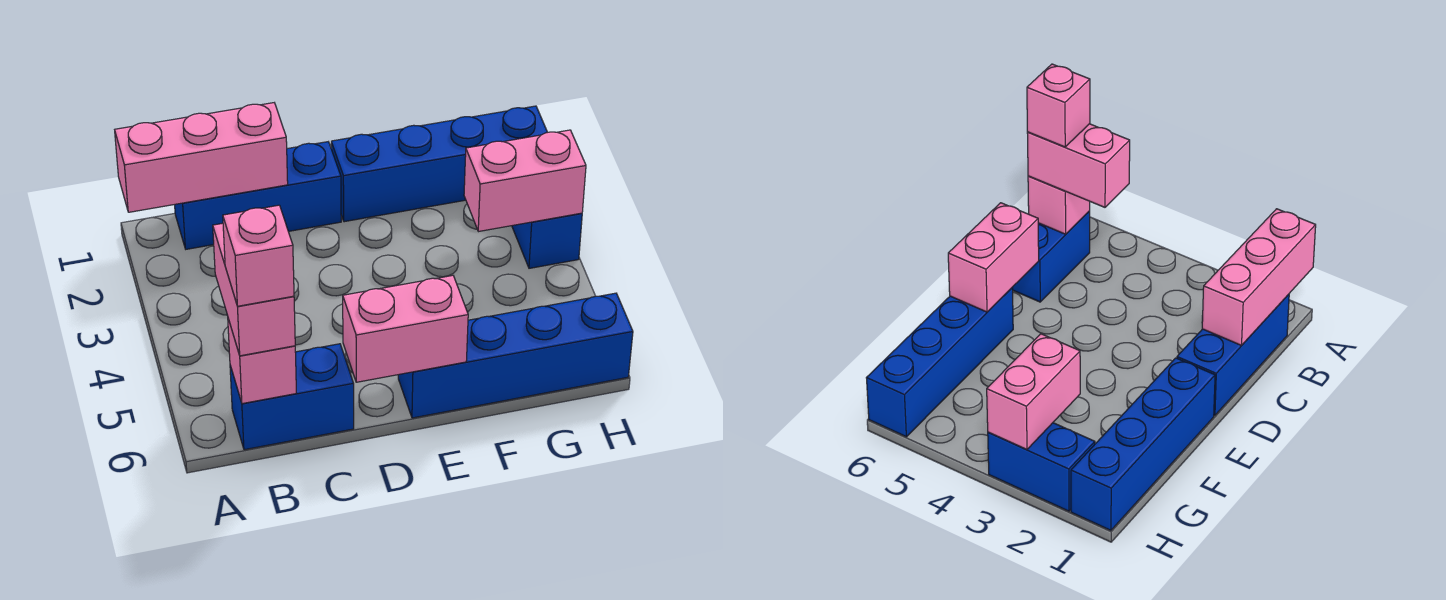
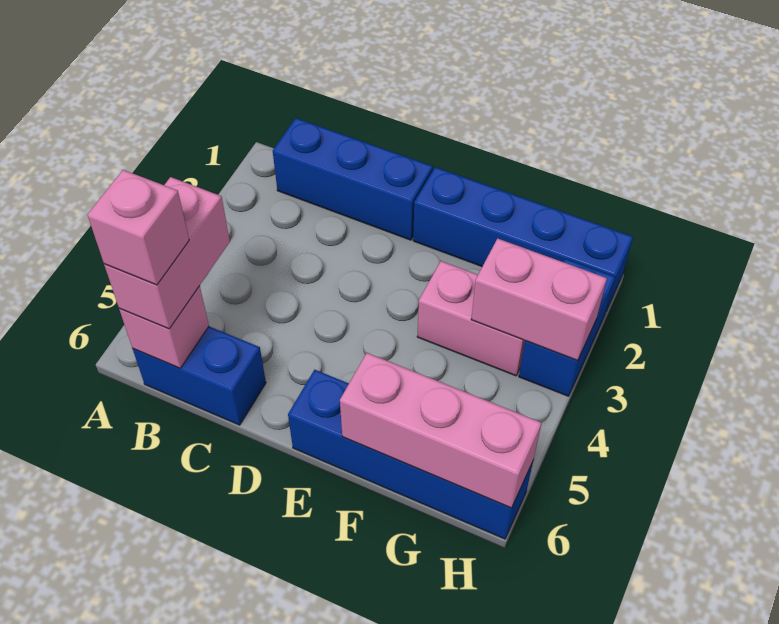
pink 1x3 brick [115,103,288,212] -> pink 1x3 brick moved to [340,353,541,508]
pink 1x2 brick [343,275,468,382] -> pink 1x2 brick moved to [417,261,525,376]

